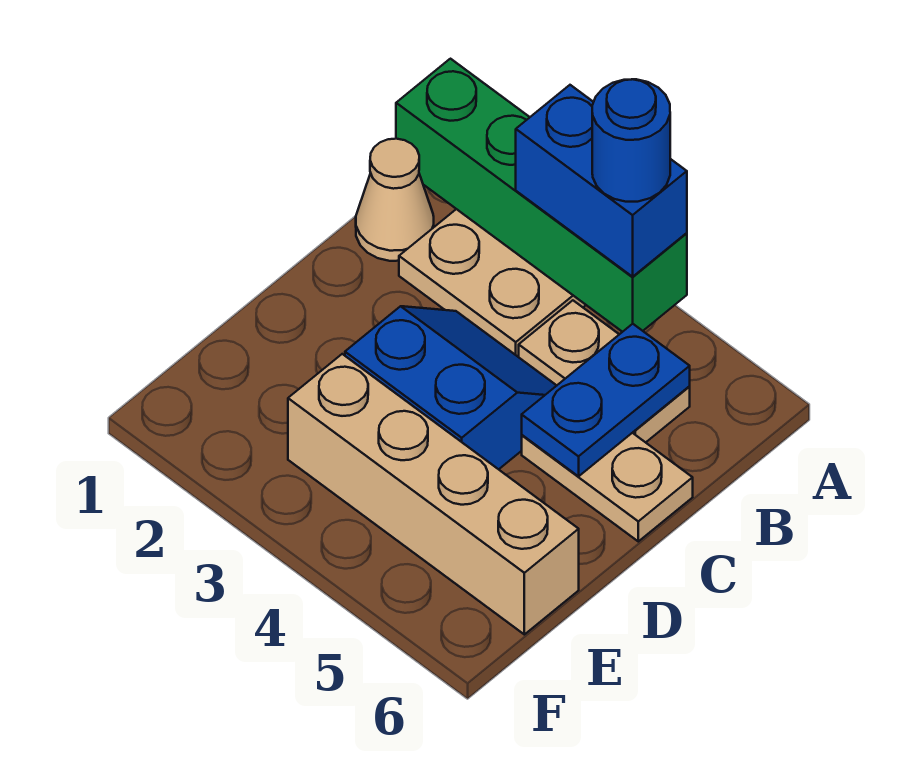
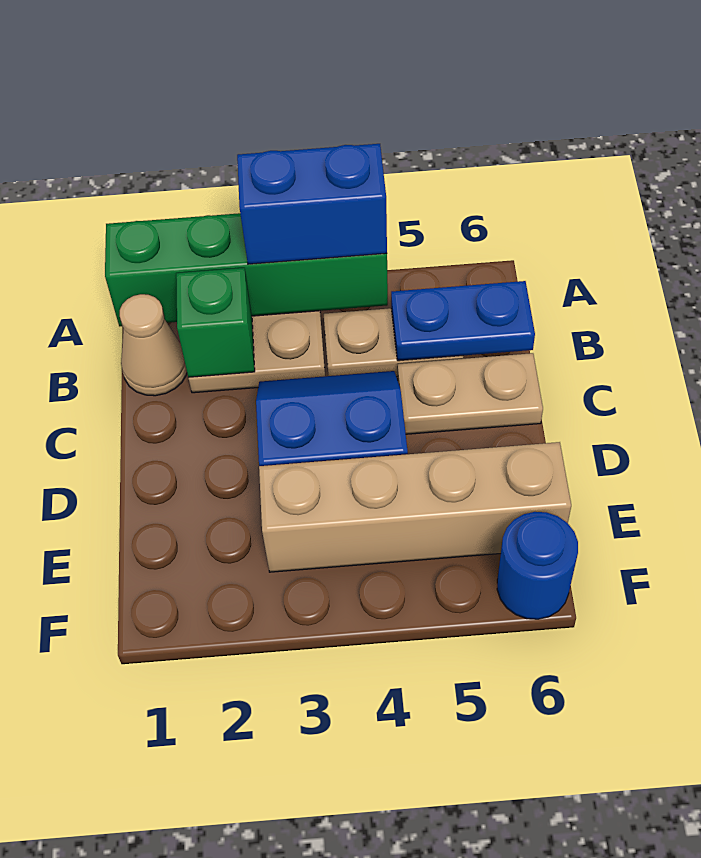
blue 1x1 round brick [592,79,670,202] -> blue 1x1 round brick moved to [497,512,578,619]
none -> green 1x1 brick [176,268,255,377]
blue 1x2 plate [522,324,690,476] -> blue 1x2 plate turned to [391,281,535,361]

